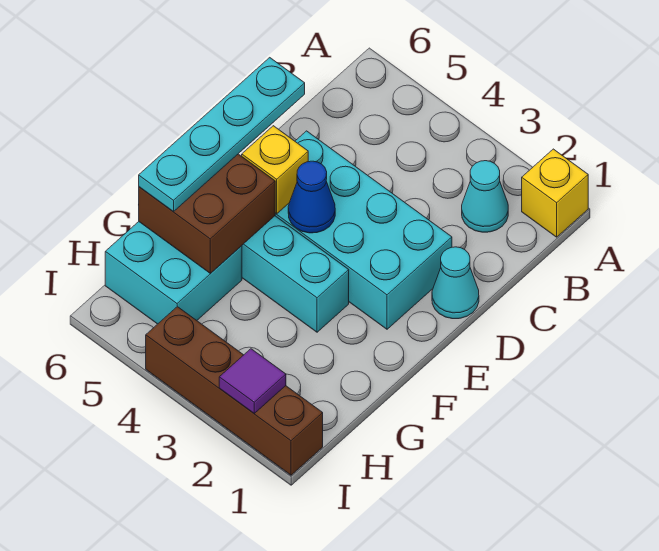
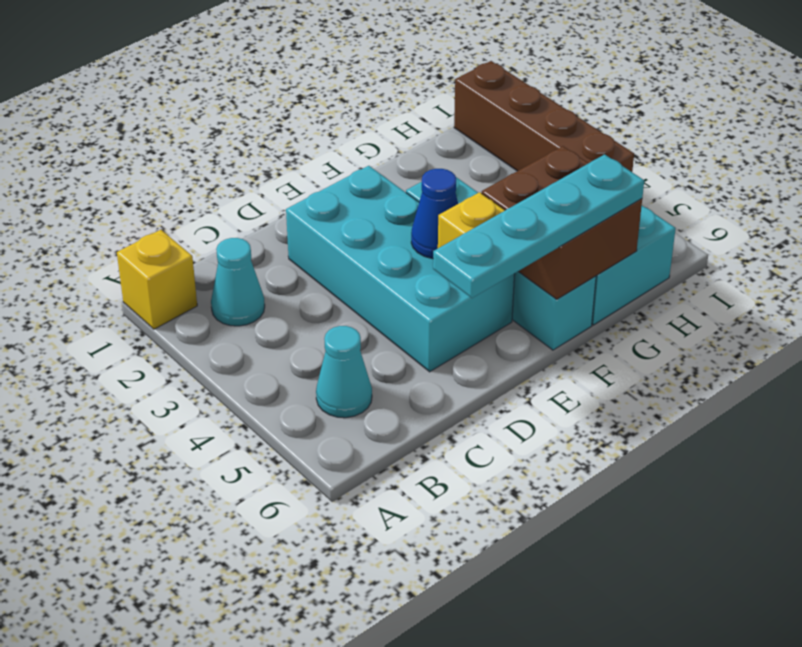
cyan 1x1 cone [432,247,479,319] -> cyan 1x1 cone moved to [316,326,372,418]
purple 1x1 tile [219,349,286,413] -> none

